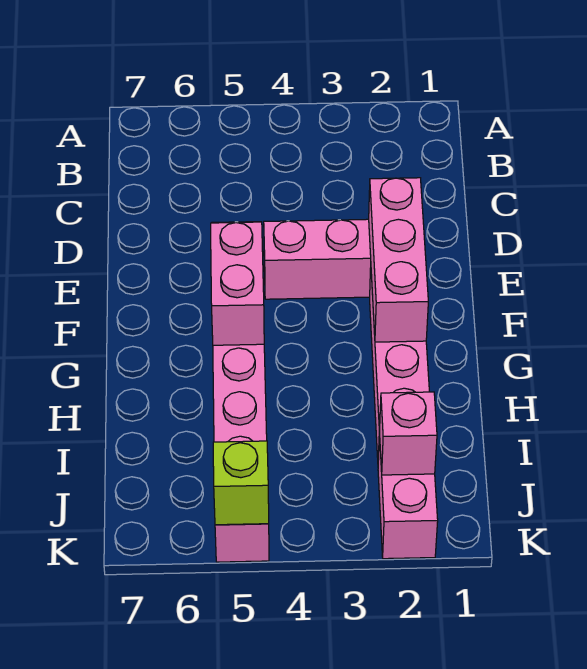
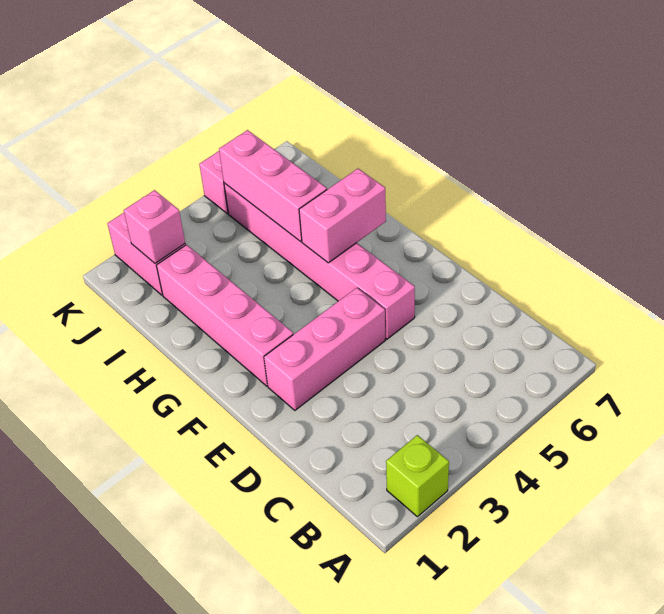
pink 1x3 brick [369,178,428,342] -> pink 1x3 brick moved to [219,130,327,242]
pink 1x2 brick [211,222,264,345] -> pink 1x2 brick turned to [299,169,386,263]
lime 1x1 brick [213,441,269,525] -> lime 1x1 brick moved to [386,435,449,517]

